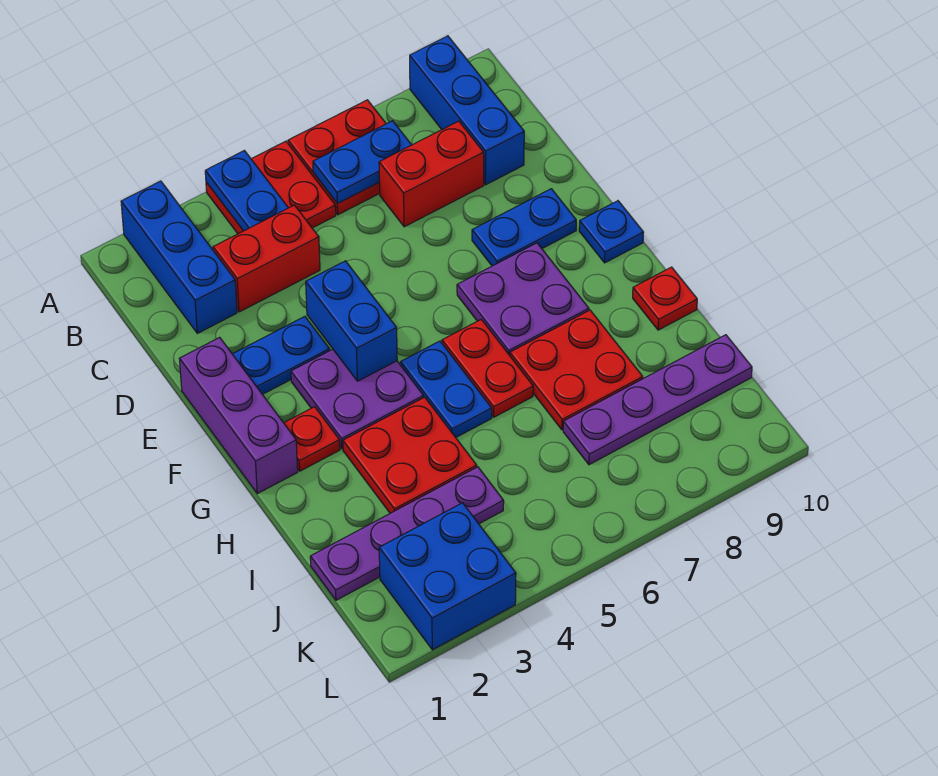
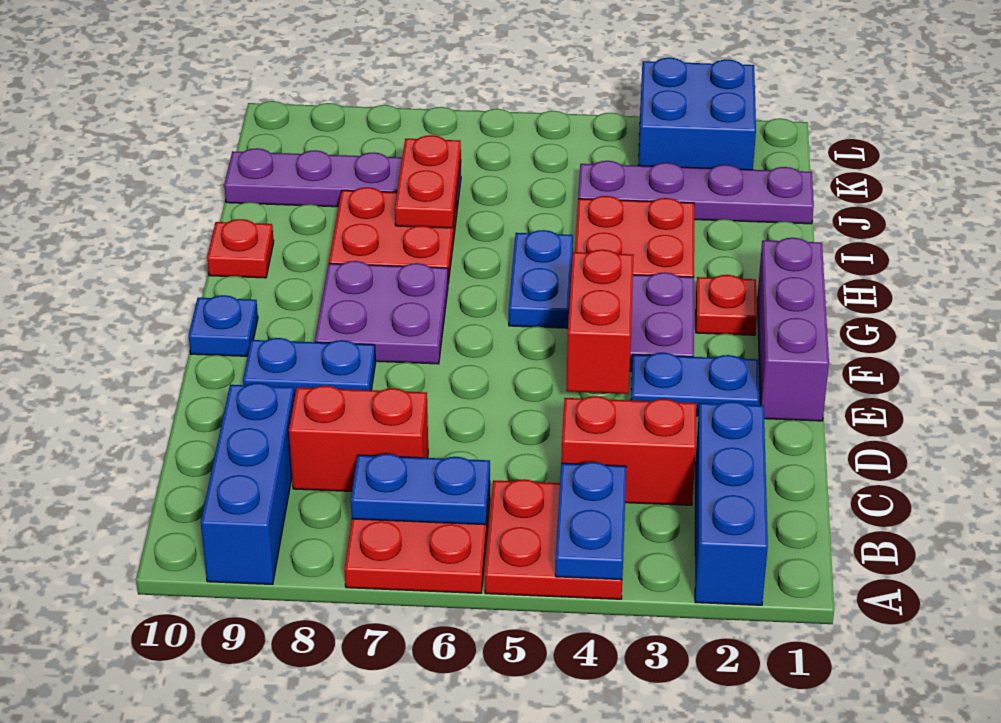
blue 1x2 brick [306,261,397,381] -> red 1x2 brick [566,250,634,394]
red 1x2 plate [442,319,533,417] -> red 1x2 plate moved to [395,135,461,228]

